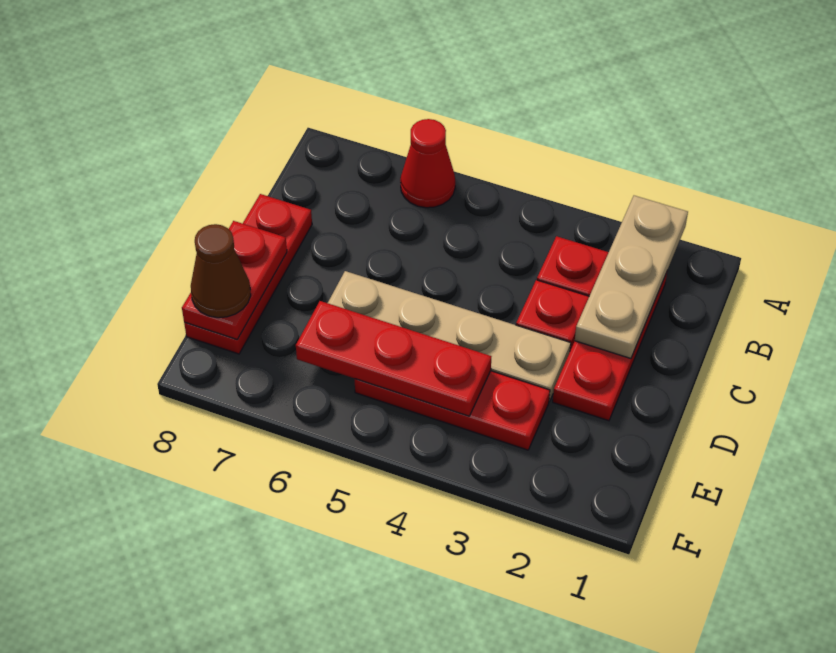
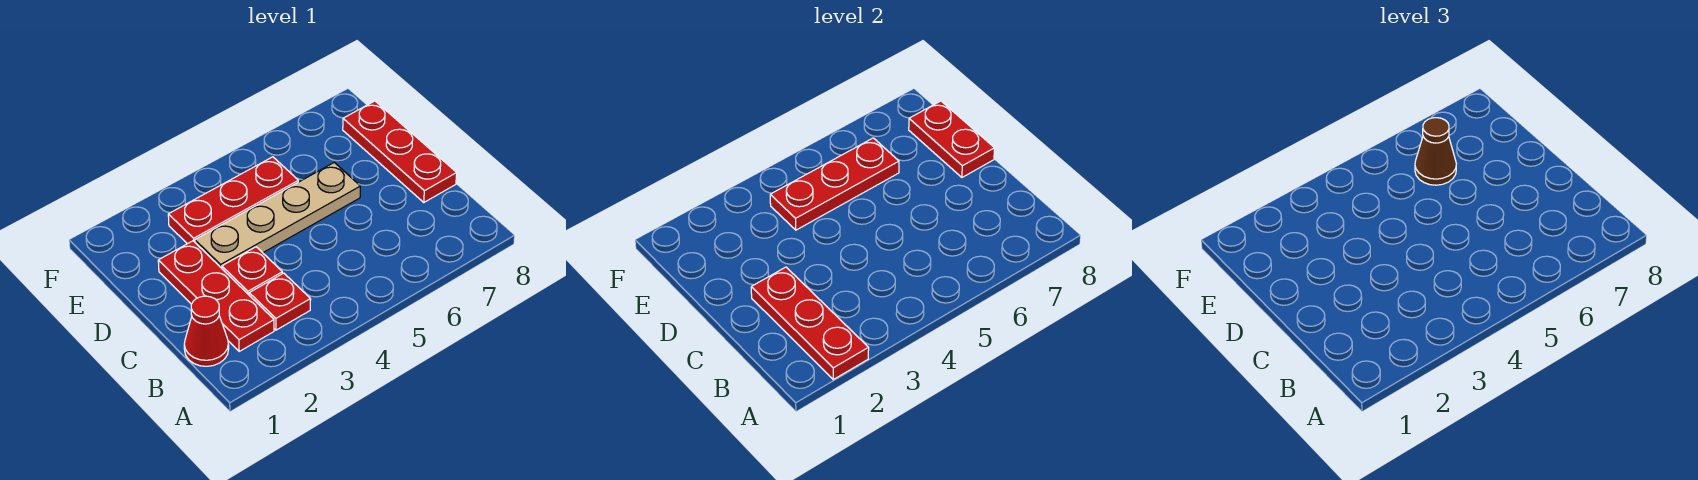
tan 1x3 plate [575,196,688,359] -> red 1x3 plate [751,267,869,379]
red 1x1 cone [400,119,455,208] -> red 1x1 cone moved to [184,296,229,366]
brown 1x1 cone [191,224,251,318] -> brown 1x1 cone moved to [1415,118,1456,185]

